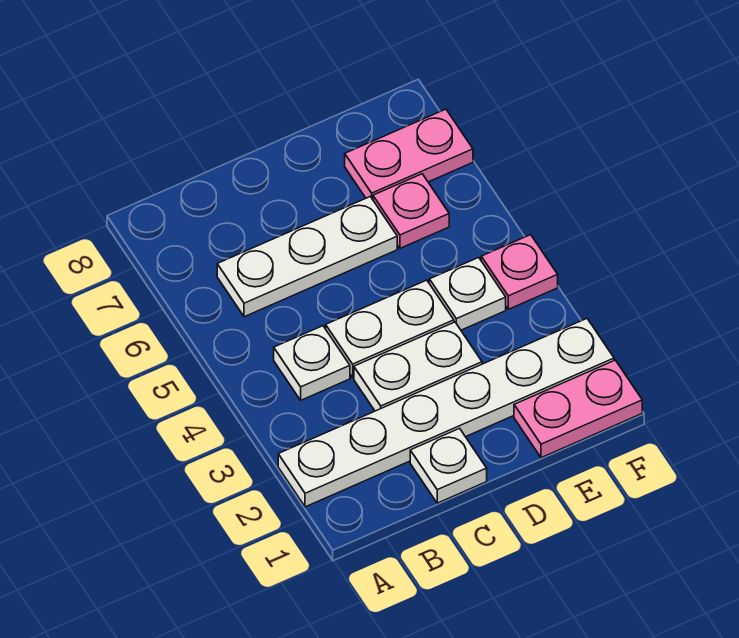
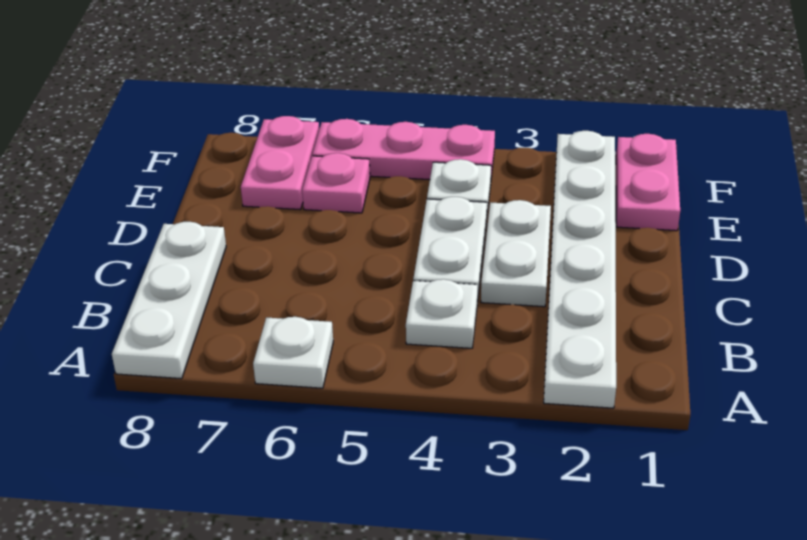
white 1x3 plate [217,197,397,317] -> white 1x3 plate moved to [112,222,226,379]
white 1x1 plate [410,428,487,503] -> white 1x1 plate moved to [253,317,333,388]
pink 1x1 plate [481,235,558,309] -> pink 1x3 plate [312,119,495,180]

